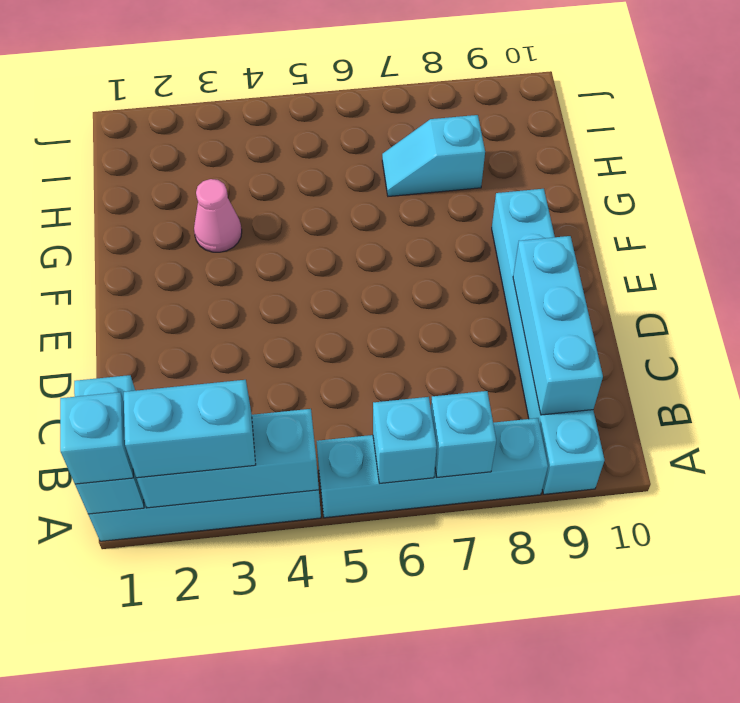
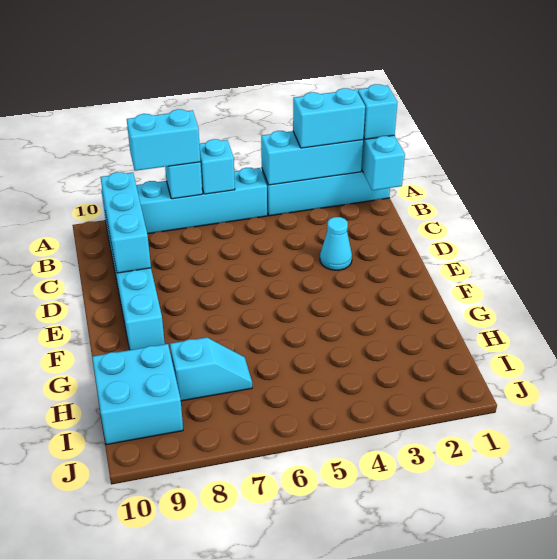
none -> cyan 1x2 brick [127,109,200,171]
none -> cyan 1x1 cone [320,217,352,270]
pink 1x1 cone [194,179,242,252] -> none
none -> cyan 2x2 brick [92,344,183,445]

